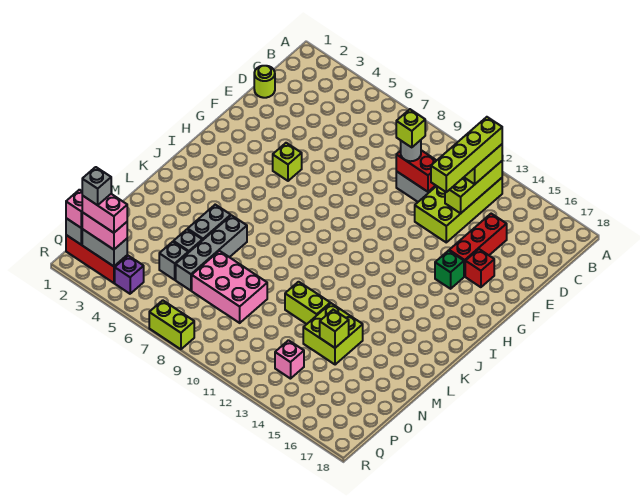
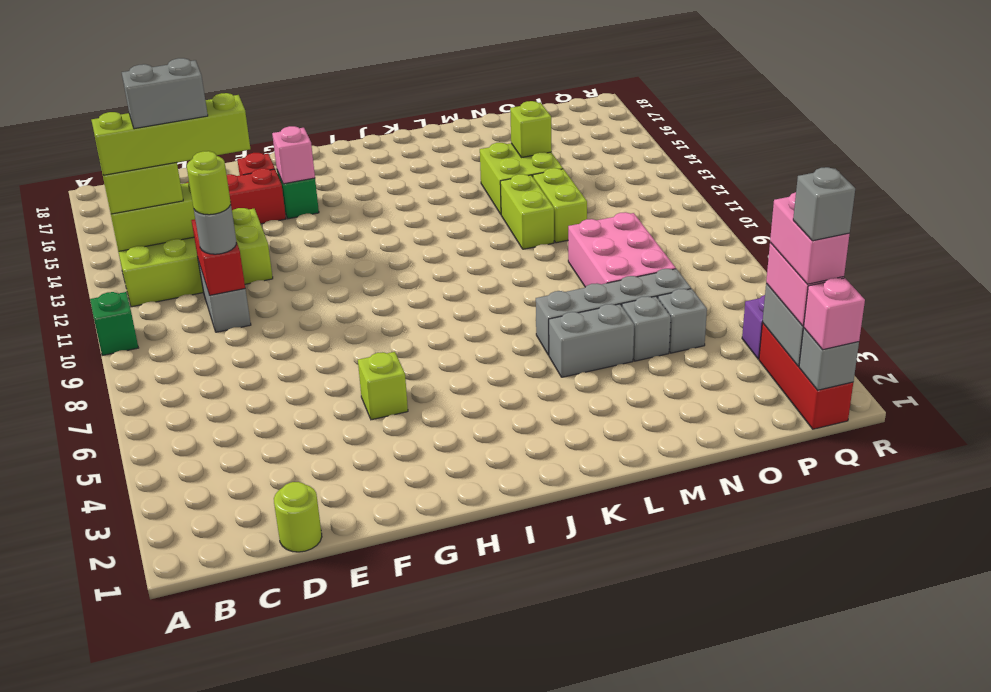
none -> green 1x1 brick [90,292,138,356]
none -> grey 1x2 brick [122,58,208,129]
lime 1x1 brick [396,109,425,147] -> lime 1x1 round brick [187,151,231,215]
pink 1x1 brick [275,340,304,379] -> pink 1x1 brick moved to [272,126,315,184]
lime 1x2 brick [149,300,194,349] -> lime 1x2 brick moved to [533,168,587,243]

